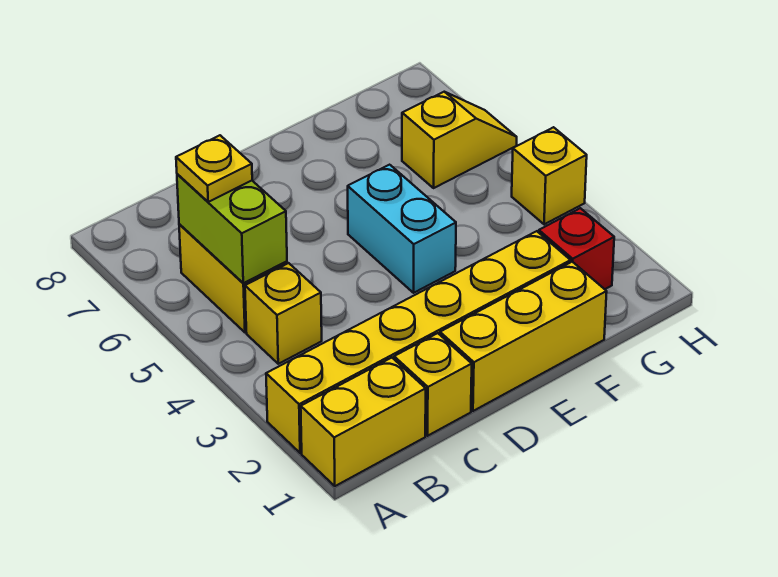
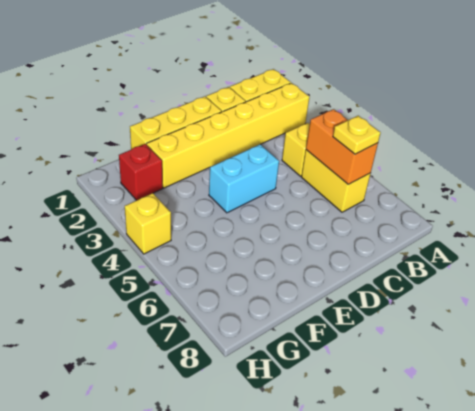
lime 1x2 brick [177,174,287,283] -> orange 1x2 brick [306,109,378,184]
cyan 1x2 brick [348,165,456,293] -> cyan 1x2 brick turned to [209,145,279,213]
yellow 1x2 slope [402,92,517,188] -> none

